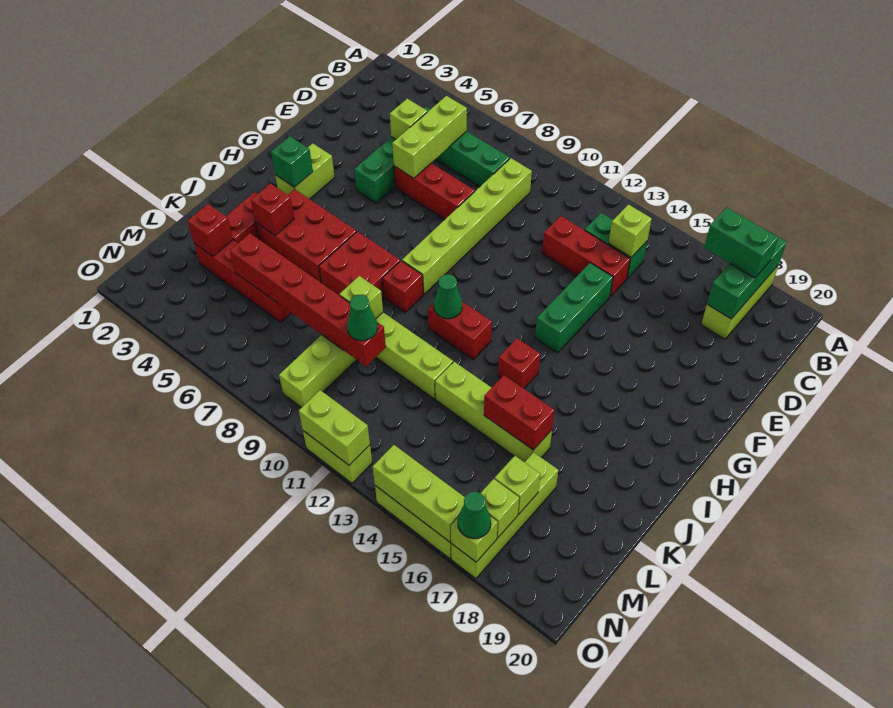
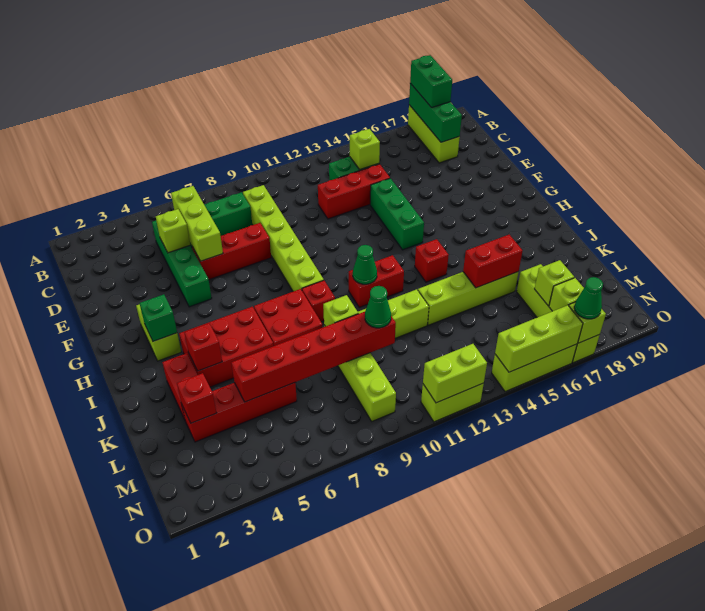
green 1x2 brick [704,207,778,278] -> green 1x2 brick turned to [410,55,452,108]

